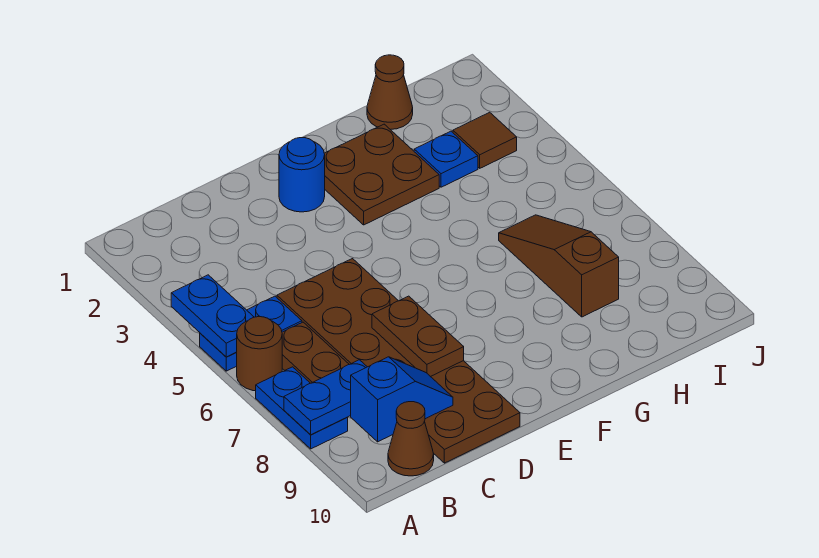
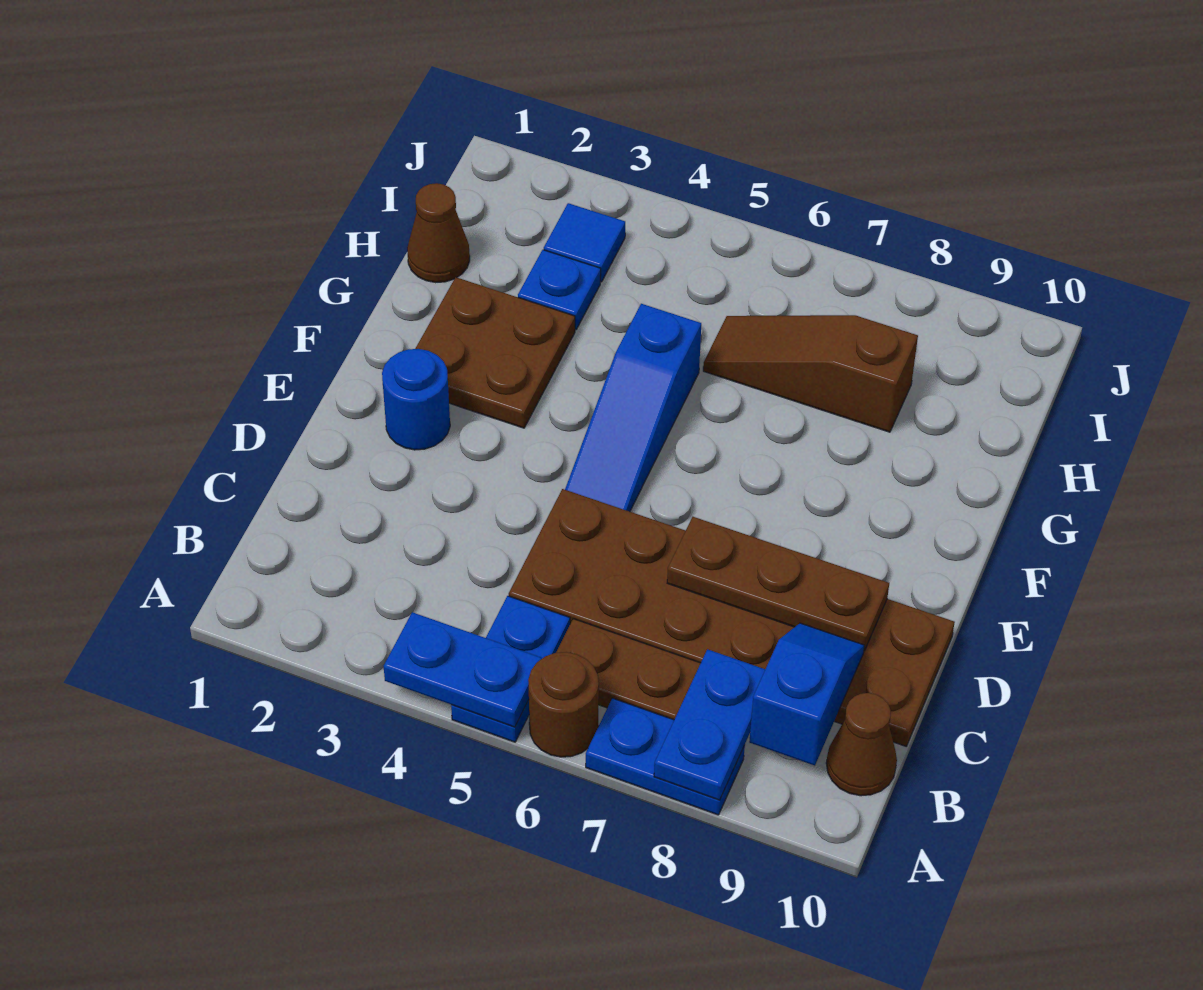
brown 1x2 plate [372,296,464,377] -> brown 1x3 plate [667,517,889,651]
none -> blue 1x3 slope [565,304,701,512]
brown 1x1 tile [453,112,517,168] -> blue 1x1 tile [544,203,625,282]

